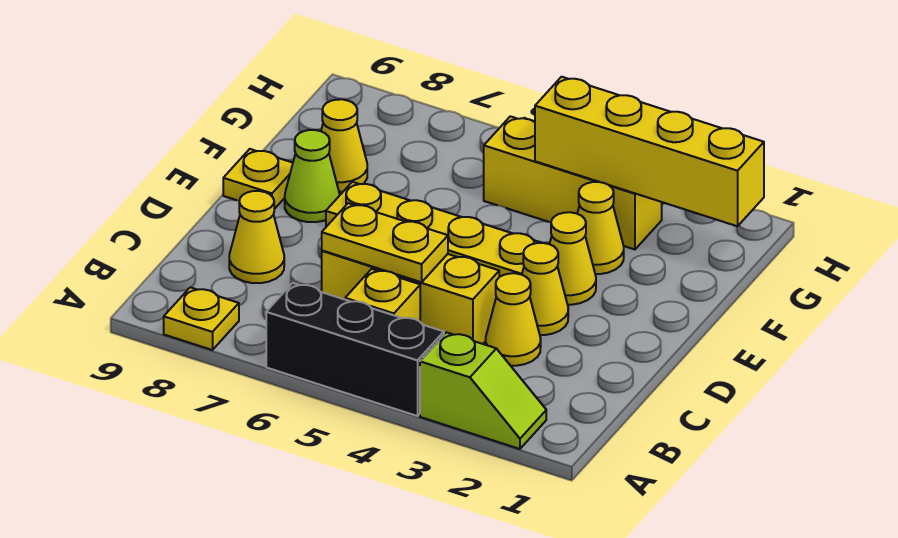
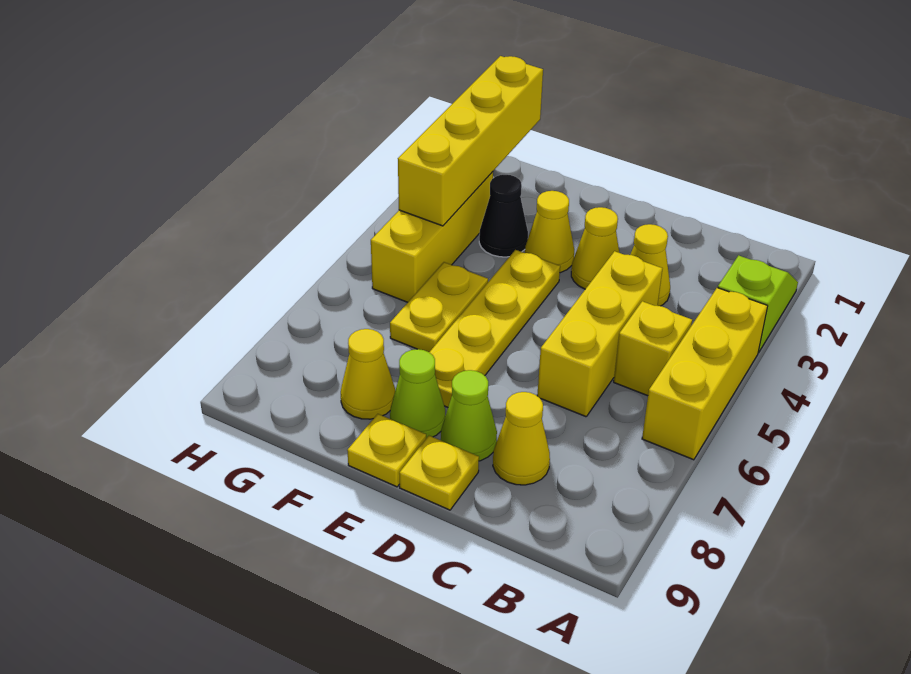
black 1x3 brick [266,283,444,416] -> yellow 1x3 brick [642,288,768,460]
yellow 1x1 plate [164,287,239,350] -> yellow 1x1 plate moved to [399,436,479,510]
yellow 1x2 plate [322,203,448,282] -> yellow 1x2 plate moved to [390,262,488,352]
none -> lime 1x1 cone [441,370,497,461]
yellow 1x1 cone [577,182,624,274] -> black 1x1 cone [479,175,528,257]

